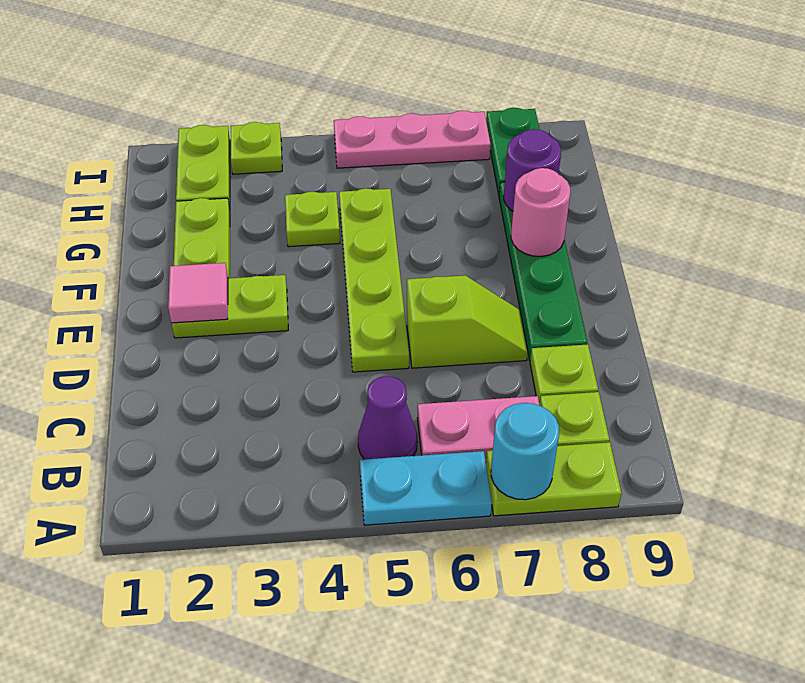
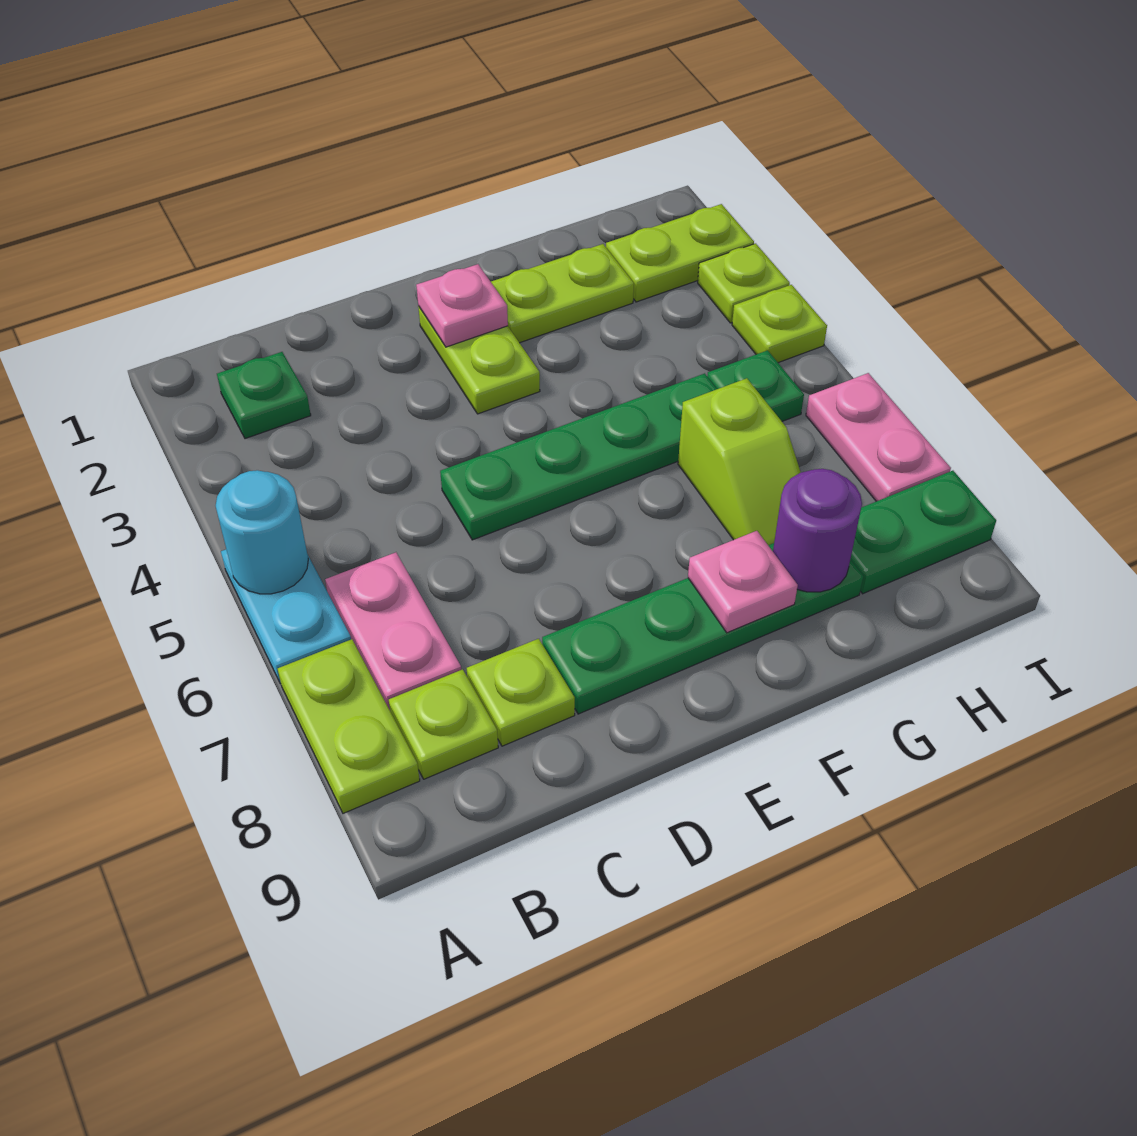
cyan 1x1 round brick [491,403,559,500] -> cyan 1x1 round brick moved to [216,470,308,594]
none -> green 1x1 plate [217,352,311,439]
purple 1x1 cone [358,376,417,459] -> none
lime 1x4 plate [339,188,409,372] -> green 1x4 plate [440,373,717,540]
lime 1x2 slope [407,275,528,368] -> lime 1x2 slope moved to [678,378,801,545]
pink 1x1 tile [168,263,228,323] -> pink 1x1 plate [416,264,508,347]
pink 1x1 round brick [511,168,570,256] -> pink 1x1 plate [688,531,798,633]
lime 1x1 plate [285,192,340,247] -> lime 1x1 plate moved to [732,285,827,363]
none -> green 1x1 plate [707,350,804,421]
pink 1x3 plate [334,110,491,168] -> pink 1x2 plate [806,373,951,501]

